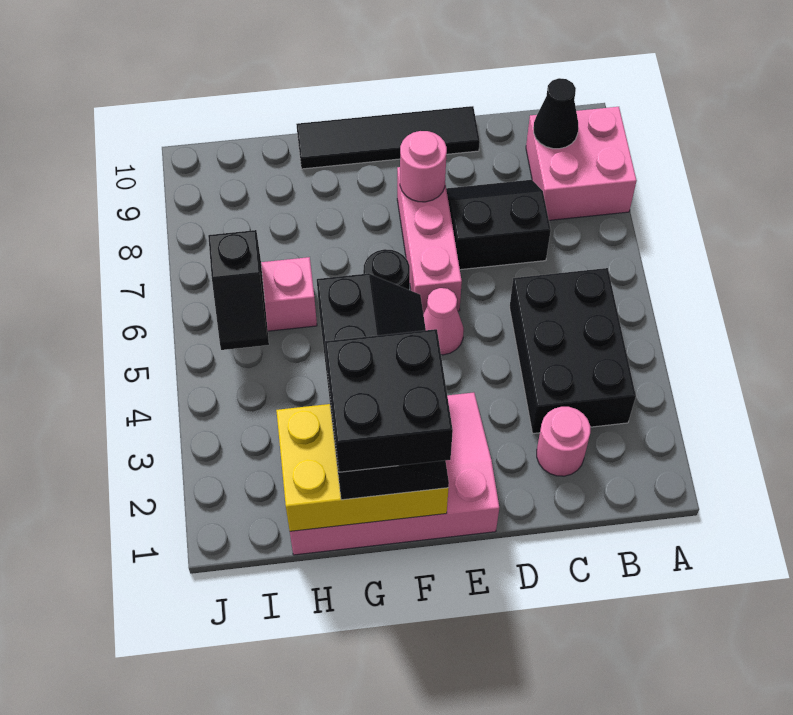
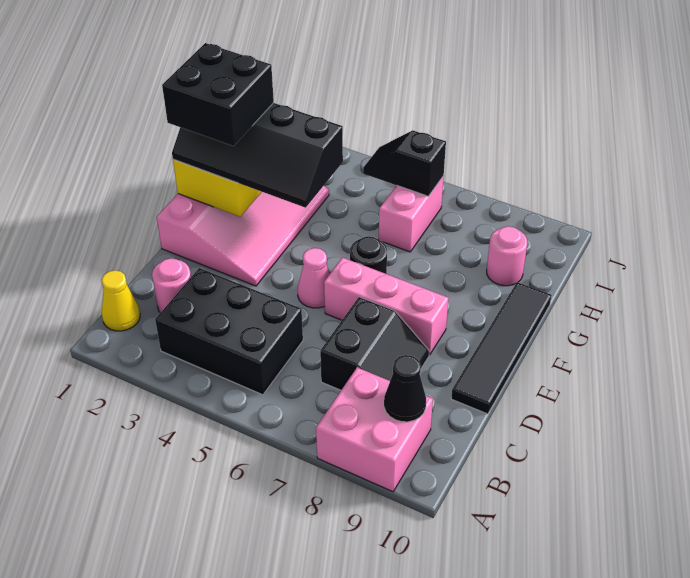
none -> yellow 1x1 cone [101,270,140,331]
pink 1x1 round brick [400,131,447,202] -> pink 1x1 round brick moved to [487,226,527,286]

